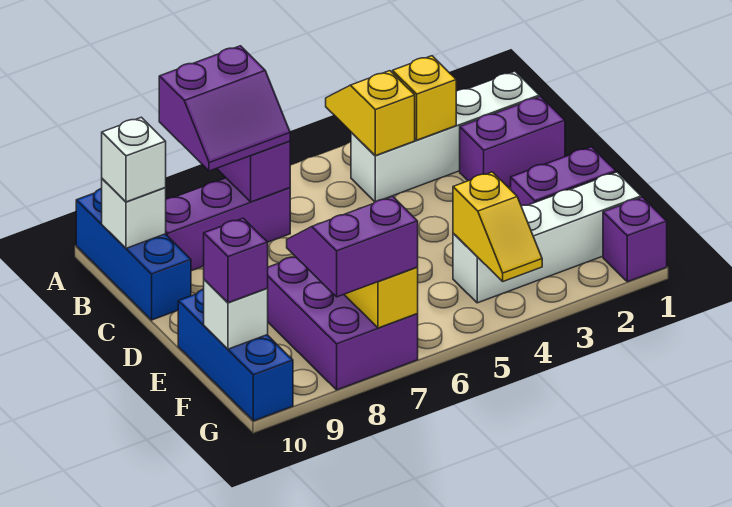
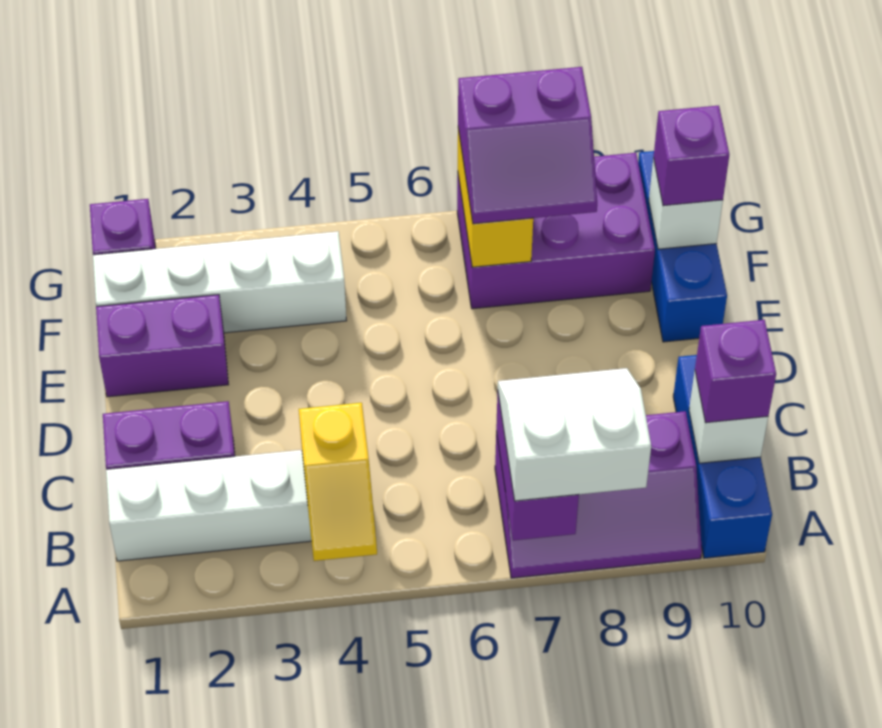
purple 2x2 slope [159,46,290,171] -> white 2x2 slope [498,368,651,501]
yellow 1x1 brick [393,56,456,140] -> none
white 1x1 brick [102,117,166,202] -> purple 1x1 brick [695,320,776,423]
purple 2x3 brick [267,257,418,390] -> purple 2x3 brick turned to [457,153,655,309]
yellow 1x2 slope [453,172,542,281] -> none

